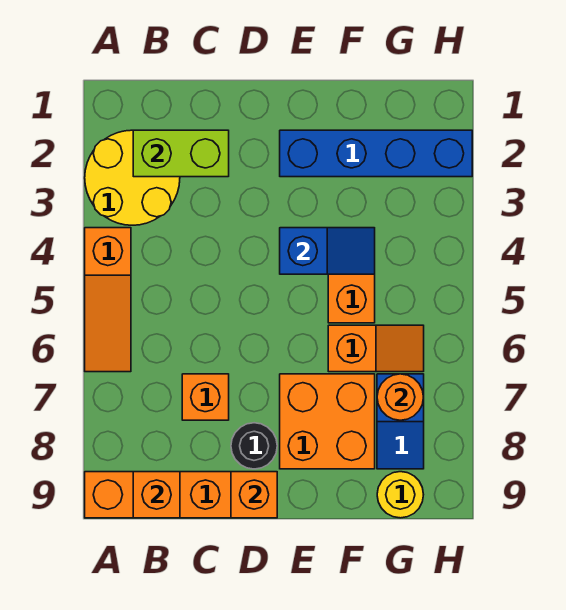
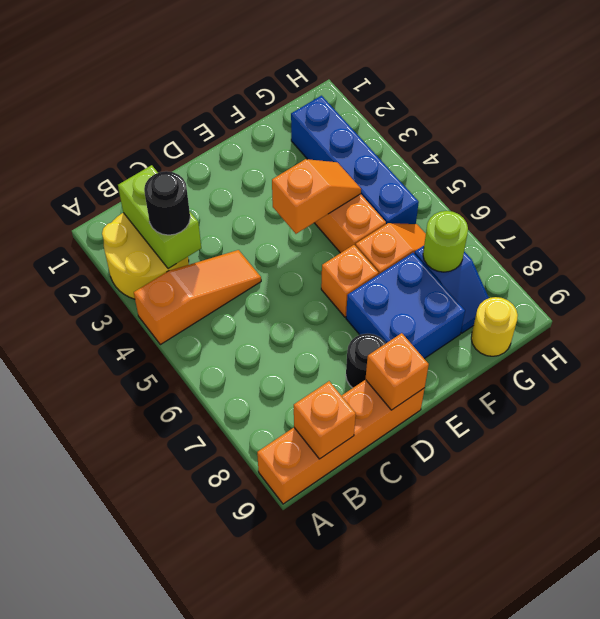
orange 1x3 slope [85,228,131,372] -> orange 1x3 slope turned to [134,250,261,345]
lime 1x2 brick [133,130,229,177] -> lime 1x2 brick turned to [118,165,201,269]
none -> black 1x1 round brick [144,171,190,235]
orange 1x1 brick [182,374,229,420] -> orange 1x1 brick moved to [321,245,378,317]
blue 1x4 brick [280,130,472,177] -> blue 1x4 brick turned to [291,96,419,224]
blue 1x2 slope [280,228,375,274] -> orange 1x2 slope [272,159,361,234]
orange 2x2 brick [280,374,375,469] -> blue 2x2 brick [346,253,465,359]
orange 1x1 round brick [377,374,424,420] -> lime 1x1 round brick [423,211,468,272]

